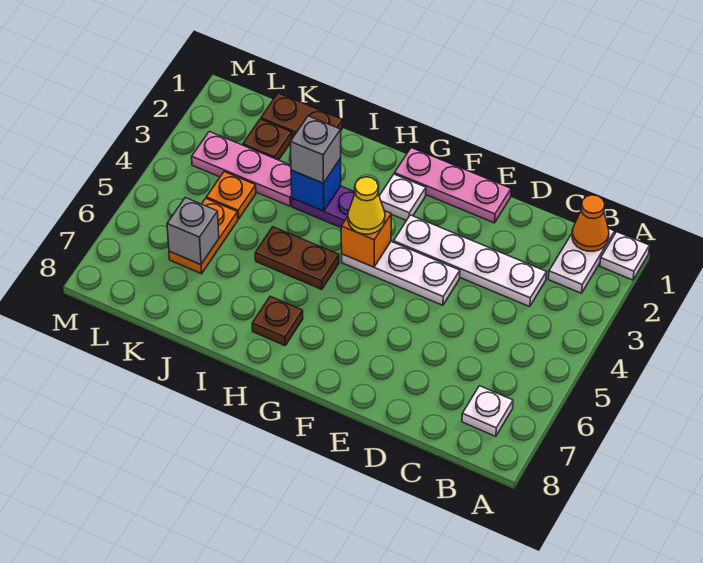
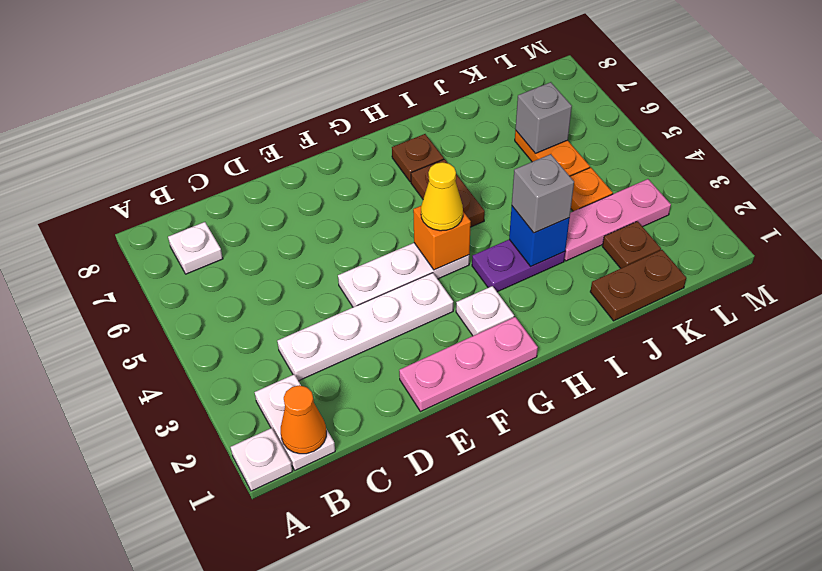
brown 1x2 plate [255,227,339,289] -> brown 1x2 plate turned to [411,159,485,227]

